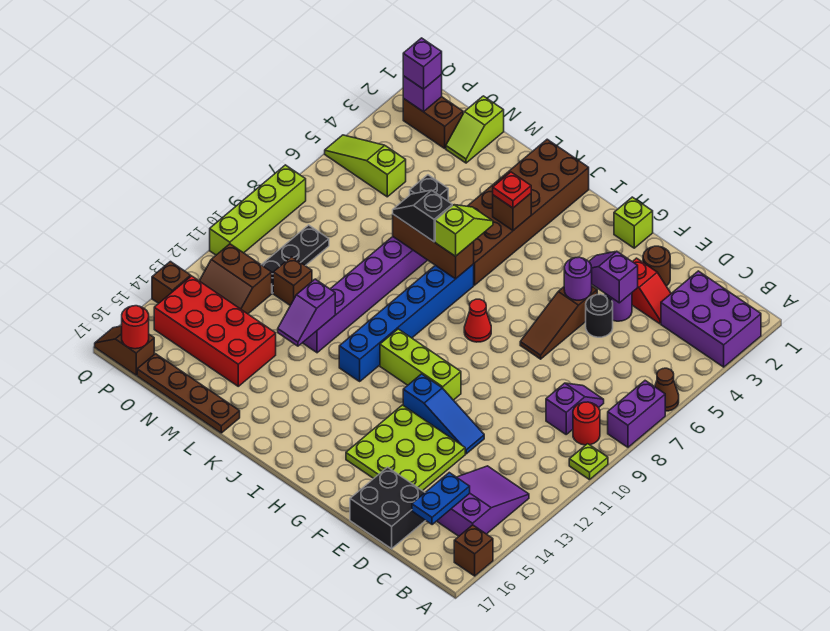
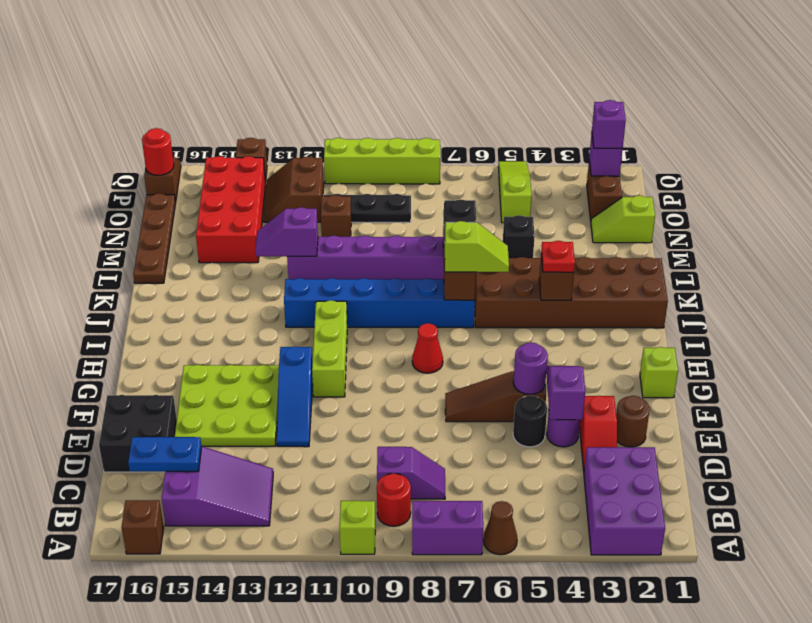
lime 1x1 plate [569,444,608,480] -> lime 1x1 brick [340,501,375,554]

